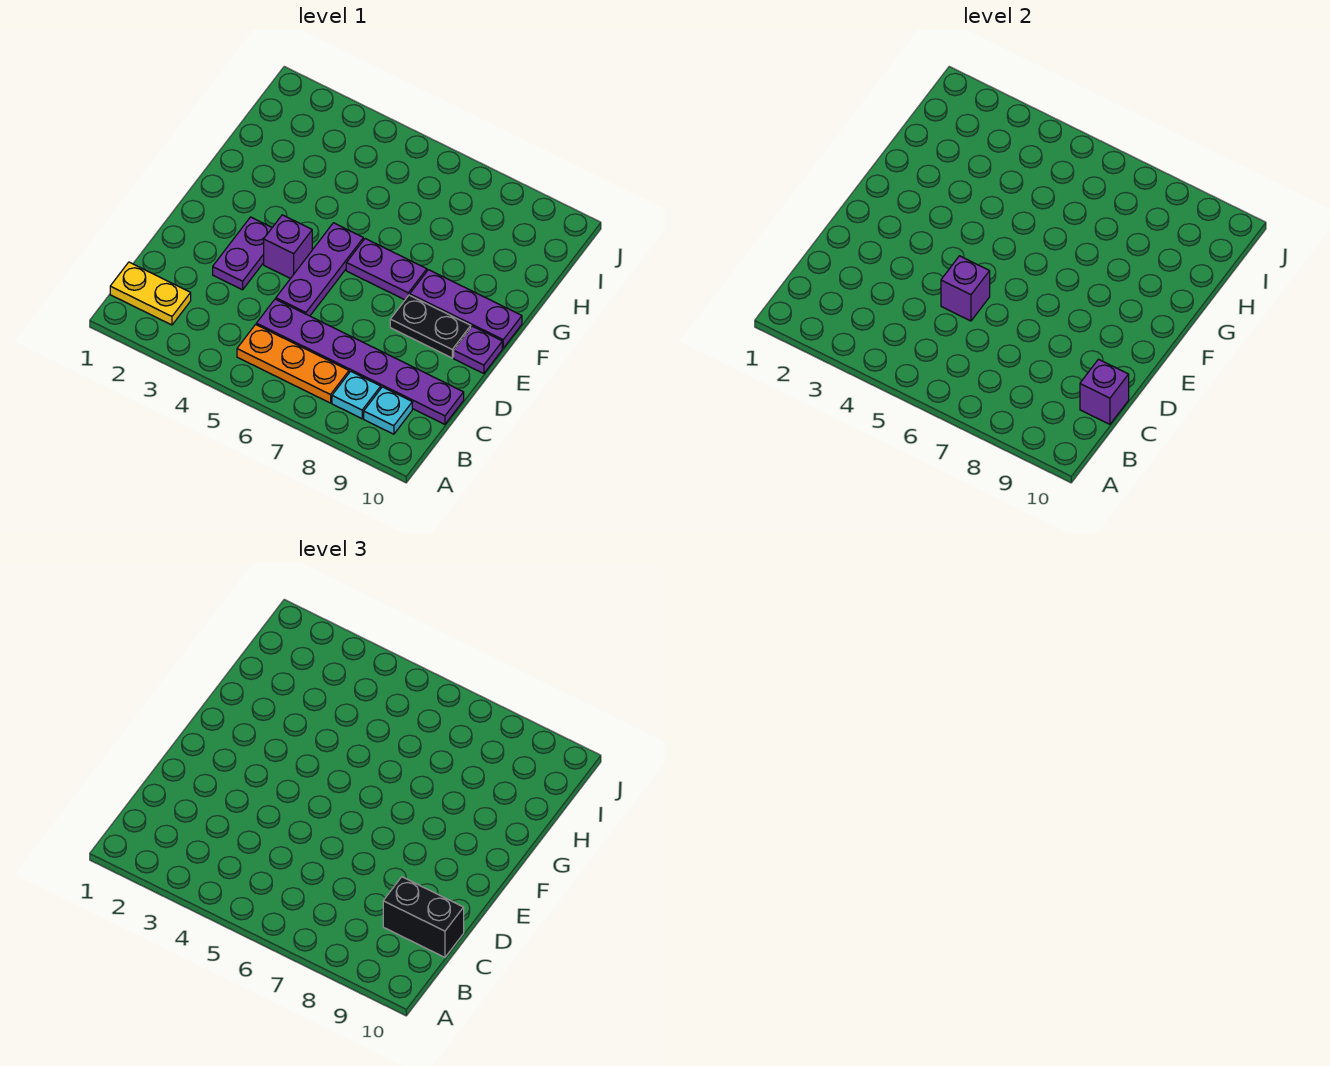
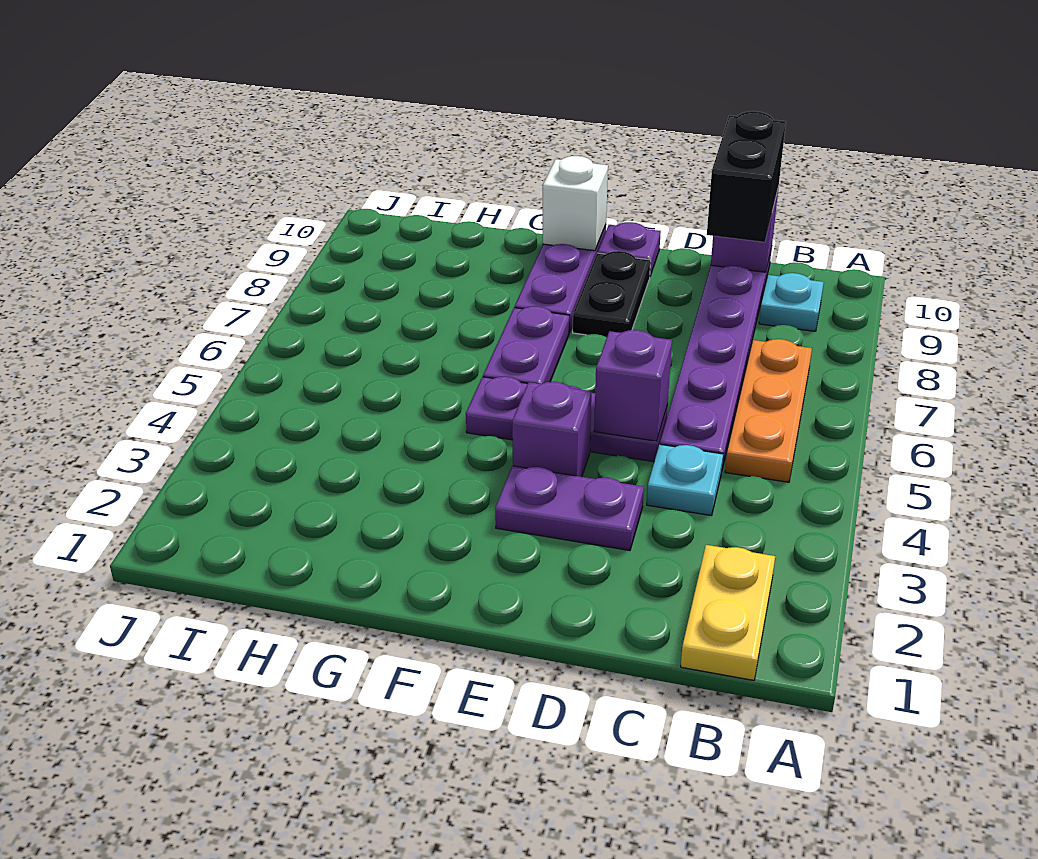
cyan 1x1 plate [332,371,381,419] -> cyan 1x1 plate moved to [647,444,723,516]
none -> white 1x1 brick [543,156,608,251]

